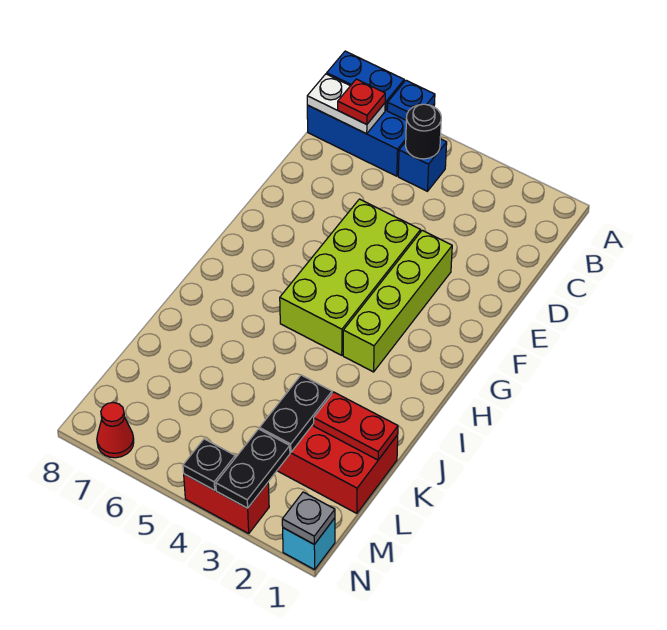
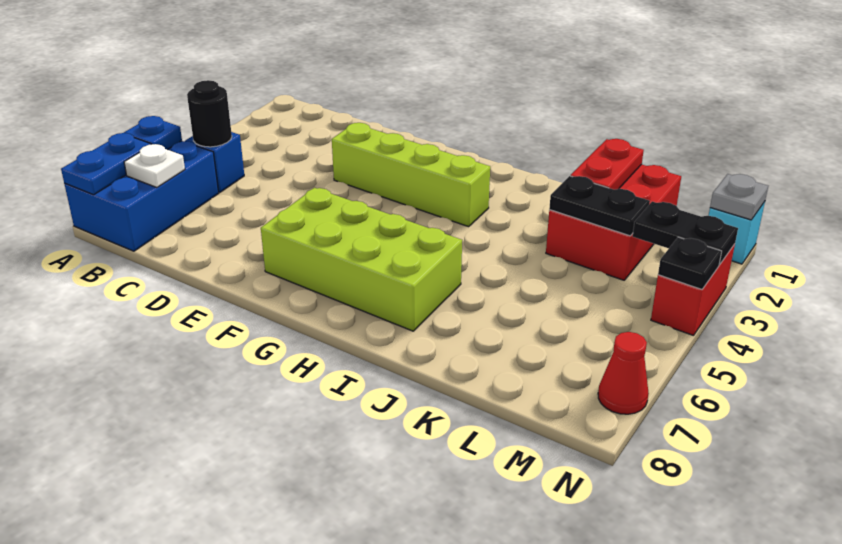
white 1x2 plate [307,74,385,134] -> white 1x1 plate [124,144,185,188]
red 1x1 plate [338,79,385,124] -> none
lime 2x4 brick [280,199,421,355] -> lime 2x4 brick moved to [261,188,462,331]

